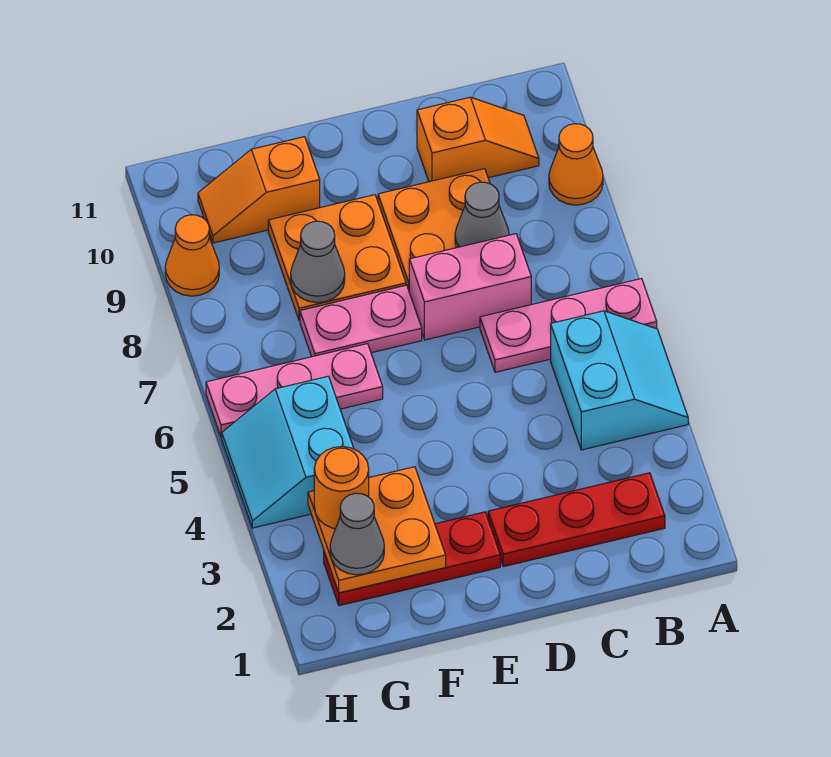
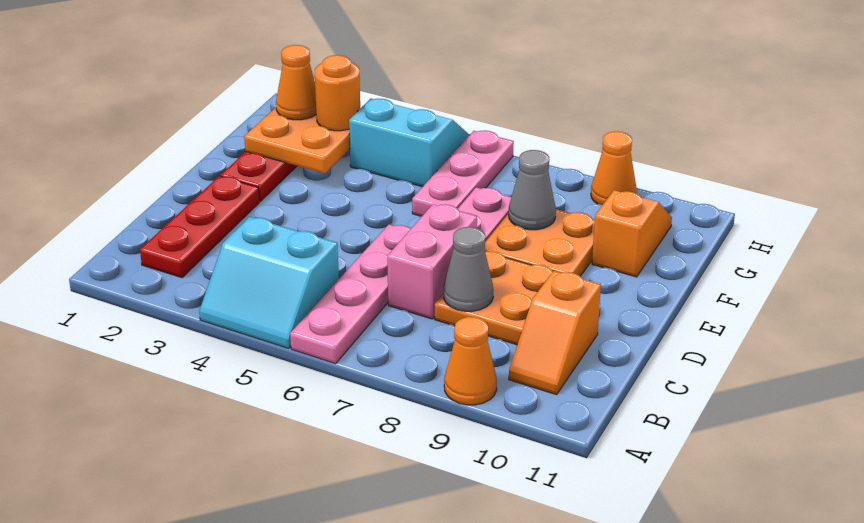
pink 1x3 plate [480,279,657,372] -> pink 1x4 plate [290,224,411,364]
grey 1x1 cone [330,493,384,575] -> orange 1x1 cone [276,45,316,120]

